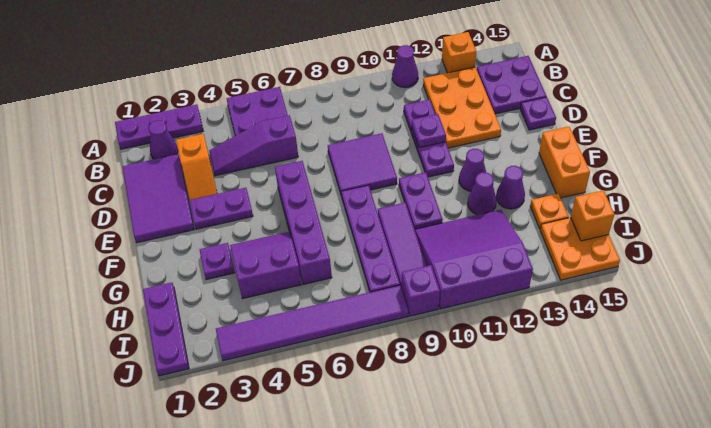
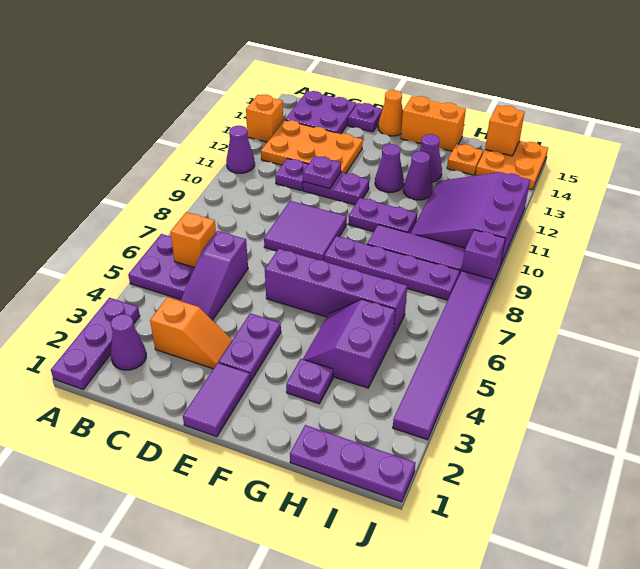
none -> orange 1x1 brick [170,212,216,268]
purple 2x3 tile [122,154,194,243] -> purple 1x2 tile [183,363,250,437]
none -> orange 1x1 cone [378,90,403,136]

